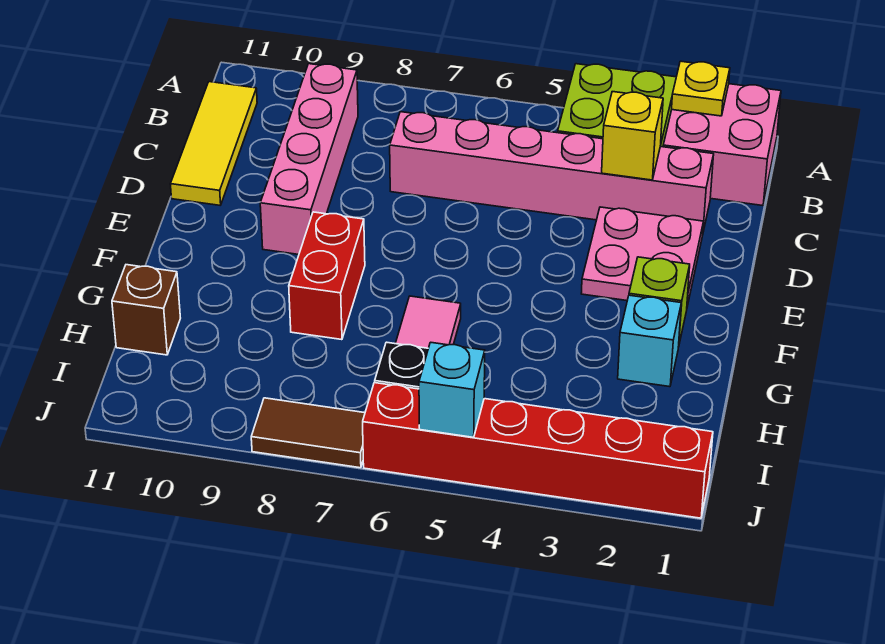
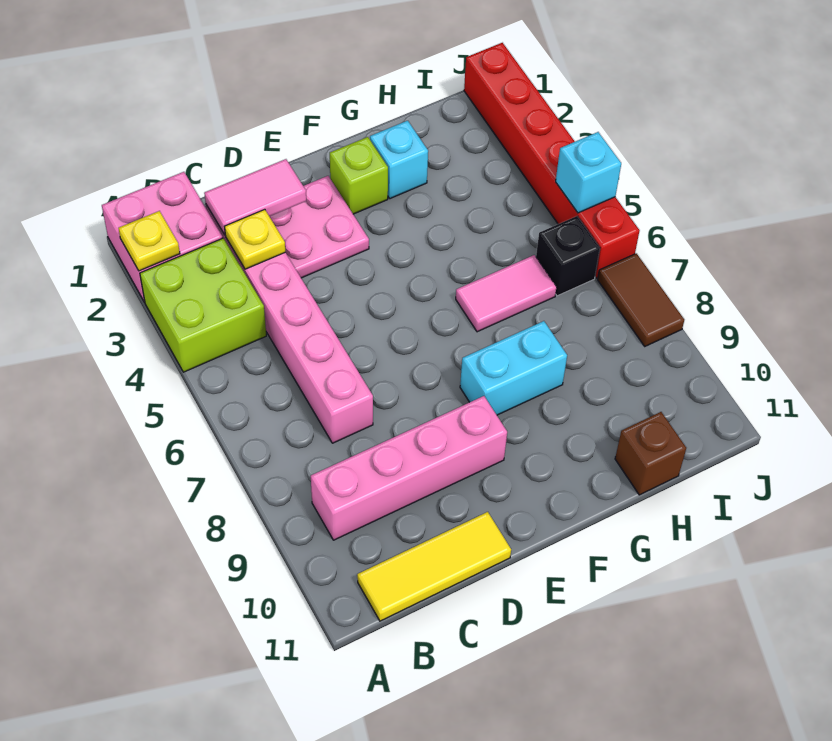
none -> pink 1x2 tile [204,159,306,235]
yellow 1x1 brick [602,92,663,180] -> yellow 1x1 plate [225,209,285,269]
red 1x2 brick [289,212,365,340] -> cyan 1x2 brick [460,321,567,415]

